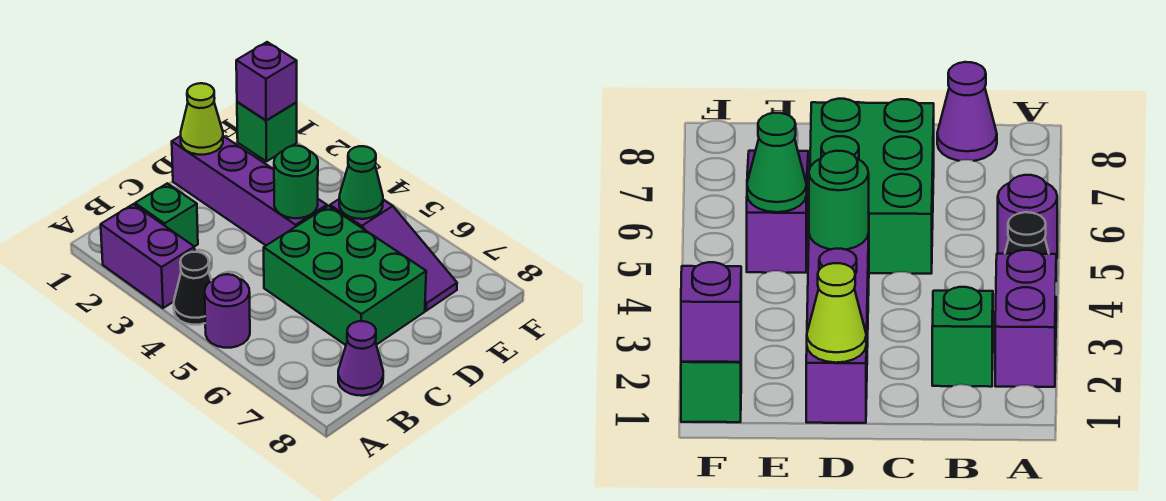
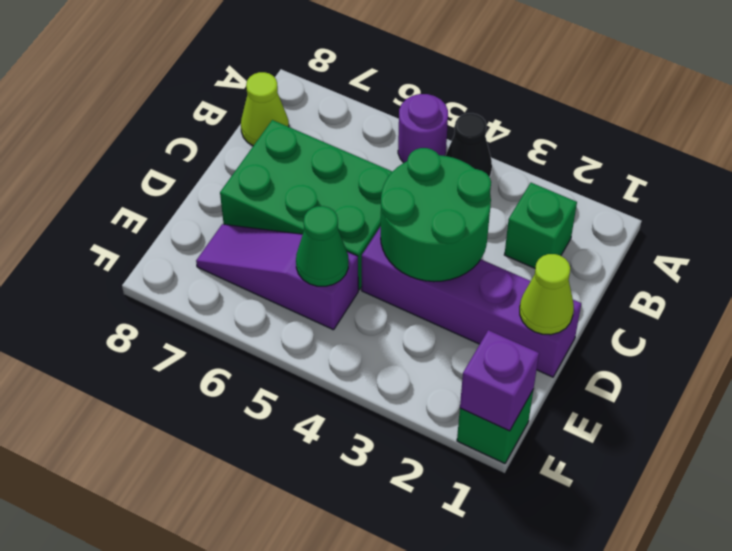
purple 1x2 brick [101,204,195,308] -> none
purple 1x1 cone [338,321,383,396] -> lime 1x1 cone [241,72,289,146]
green 1x1 round brick [274,146,318,218] -> green 2x2 round brick [381,148,491,282]

